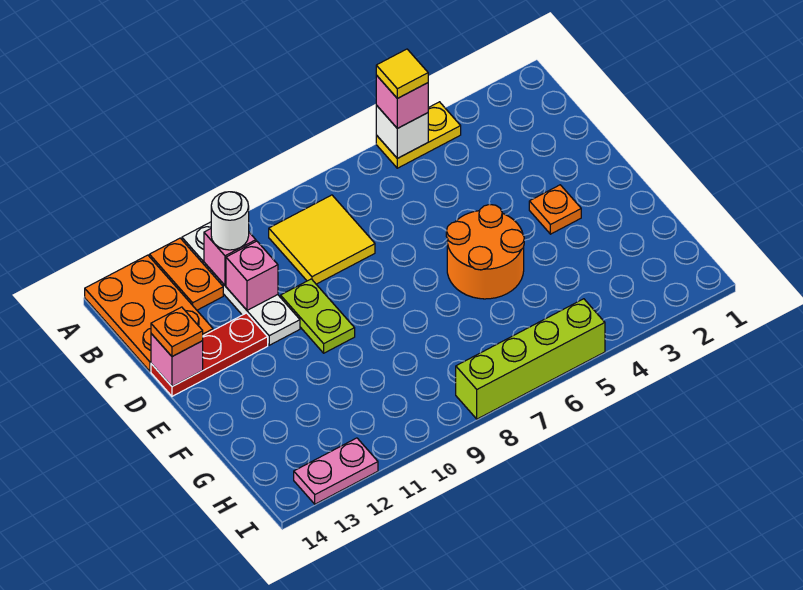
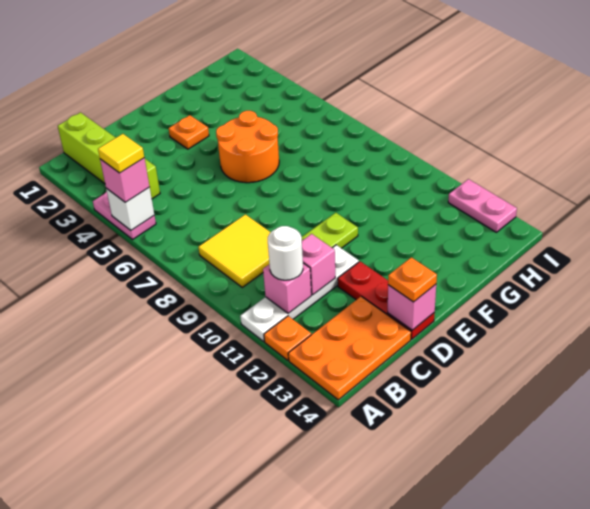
yellow 1x2 plate [376,102,461,168] -> pink 1x2 plate [93,192,156,239]
orange 1x2 plate [149,238,223,310] -> orange 1x1 plate [264,316,311,360]
lime 1x4 brick [456,299,605,419] -> lime 1x4 brick moved to [58,112,160,199]

